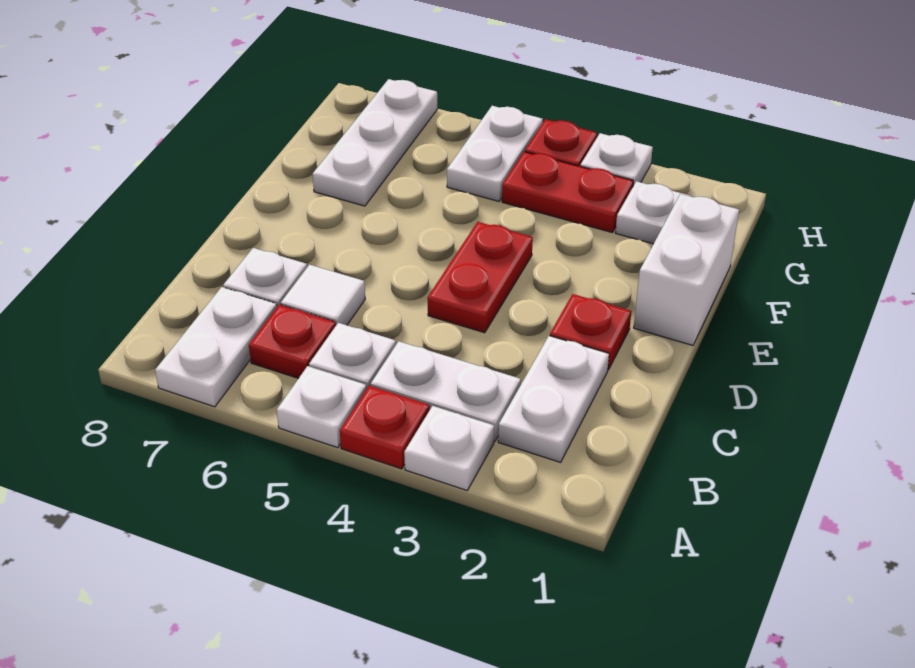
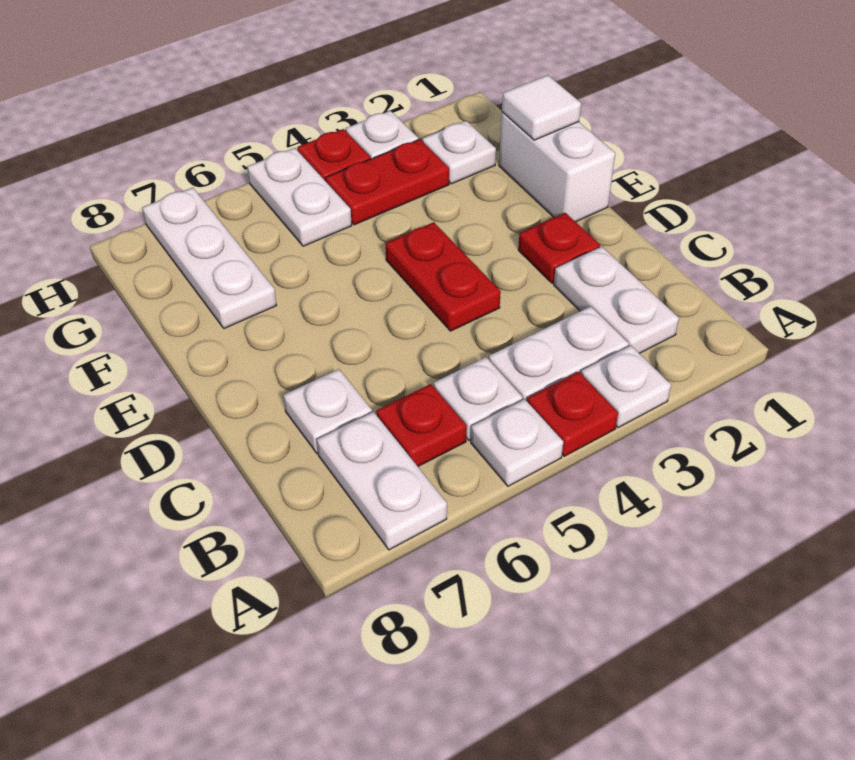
white 1x1 tile [281,265,365,325] -> white 1x1 tile moved to [502,75,581,140]

